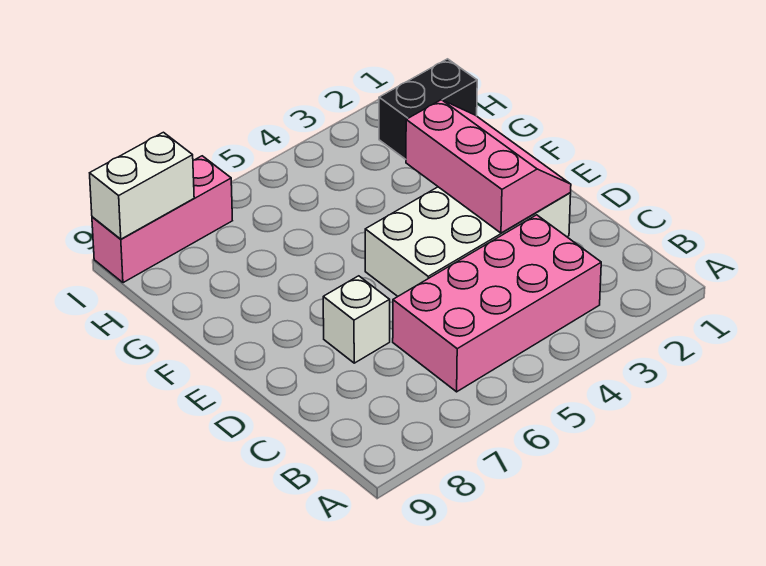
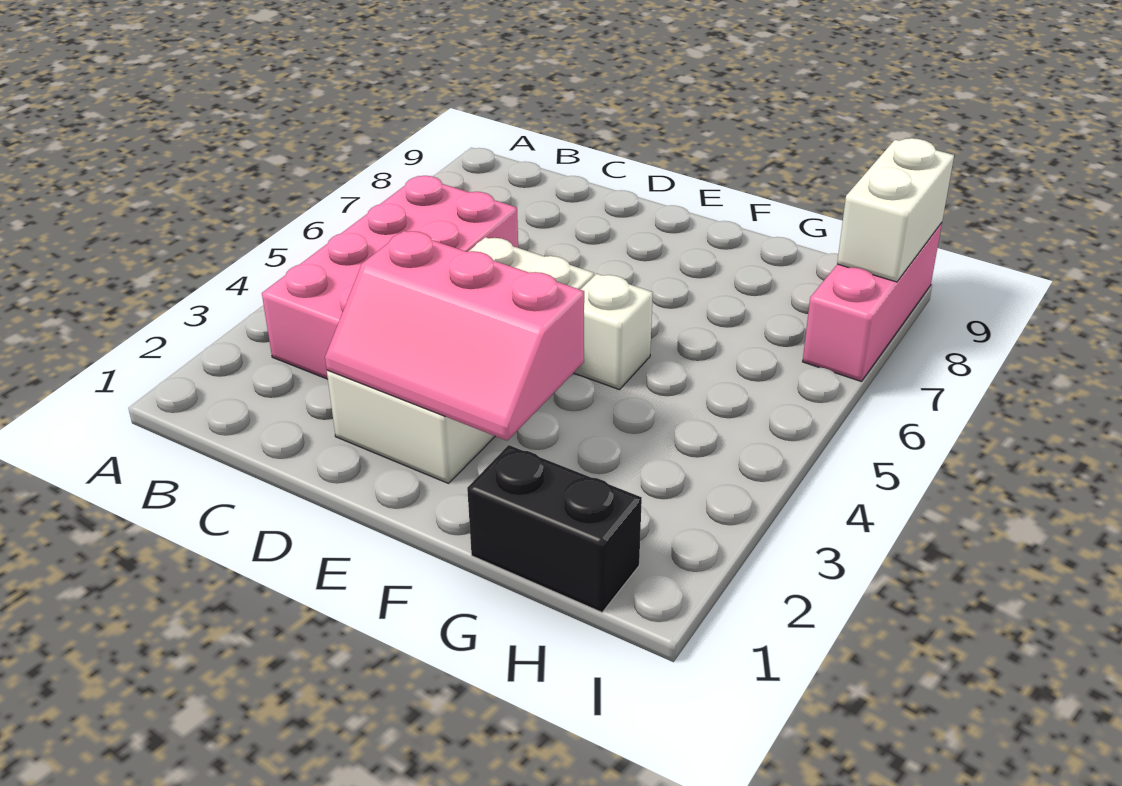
white 1x1 brick [323,276,390,363] -> white 1x1 brick moved to [574,274,653,390]
black 1x2 brick [379,59,477,159] -> black 1x2 brick turned to [467,445,642,612]

